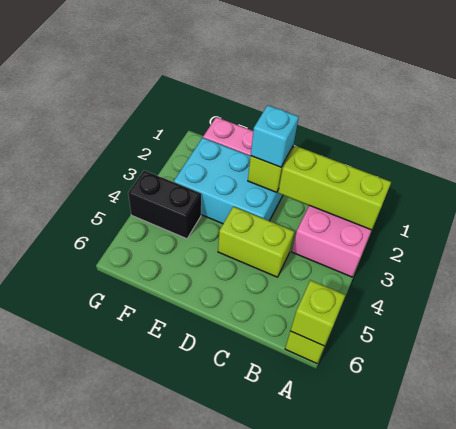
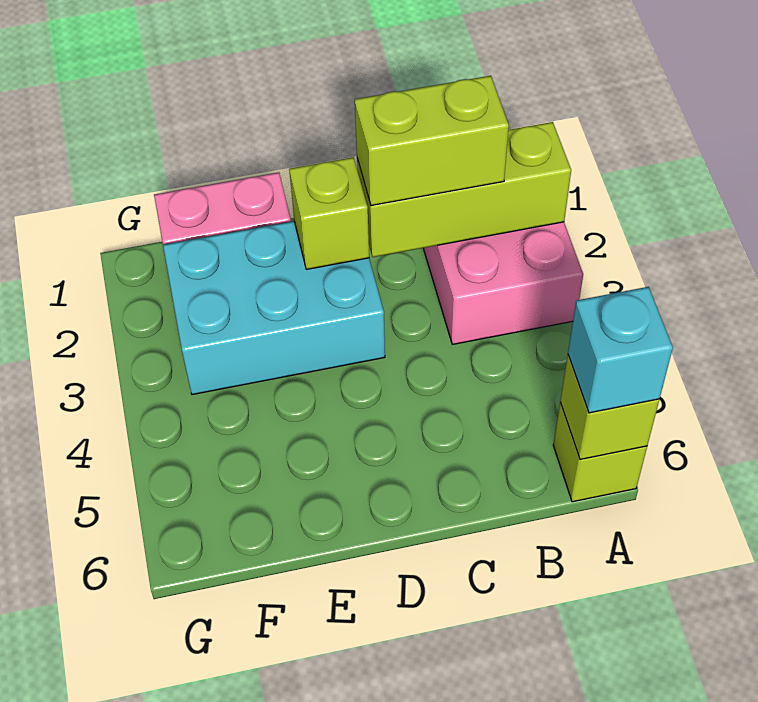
lime 1x2 brick [218,207,295,277] -> lime 1x2 brick moved to [355,76,509,206]
cyan 1x1 brick [251,105,299,167] -> cyan 1x1 brick moved to [568,287,673,413]
black 1x2 brick [128,170,201,239] -> none

